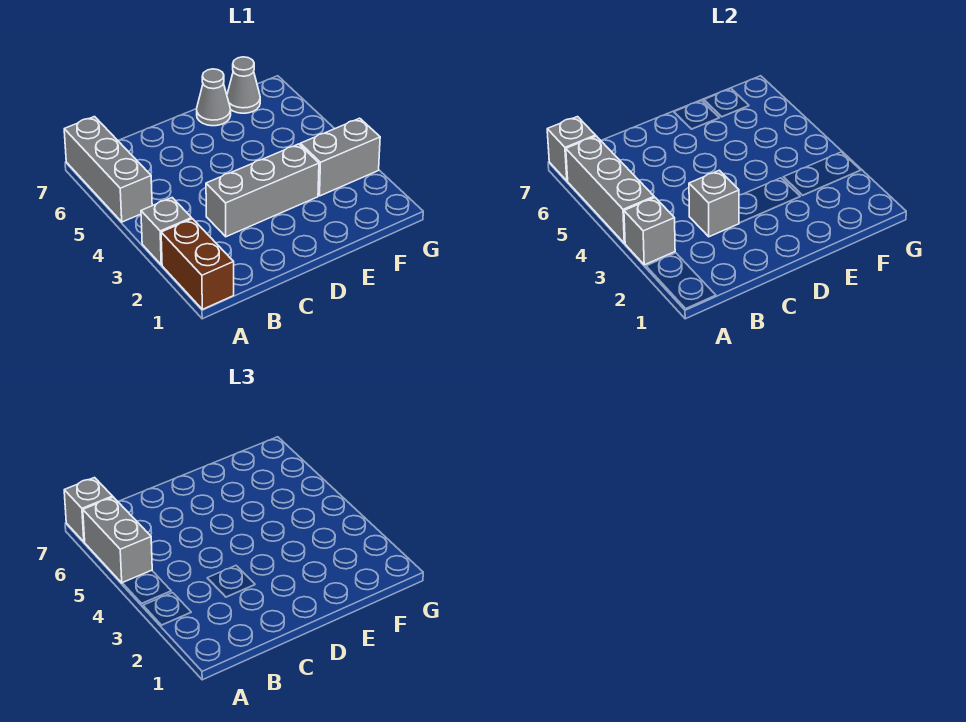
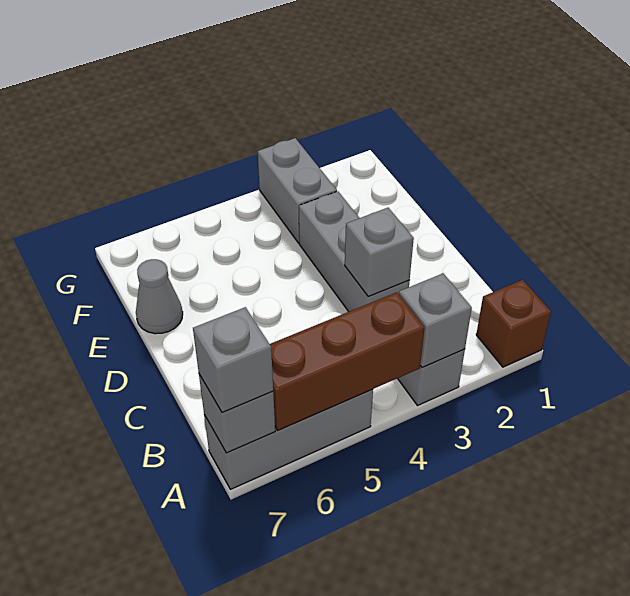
brown 1x2 brick [161,219,234,309] -> brown 1x1 brick [476,280,551,367]
grey 1x3 brick [566,136,654,243] -> brown 1x3 brick [270,292,425,430]
grey 1x2 brick [83,497,152,583] -> none
grey 1x1 cone [227,57,260,113] -> none

